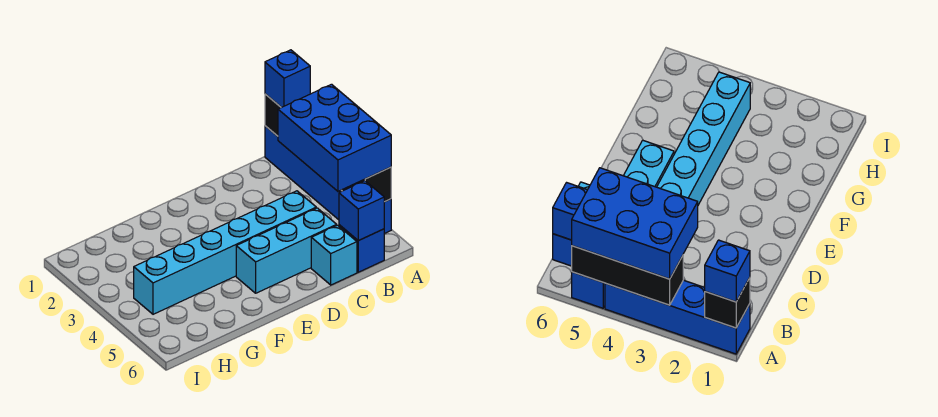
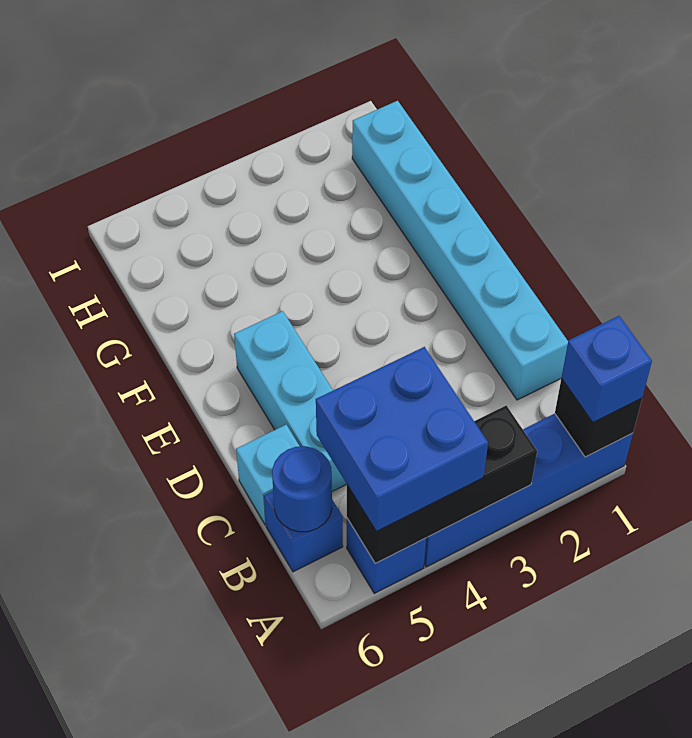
blue 2x3 brick [278,84,391,191] -> blue 2x2 brick [316,347,488,531]
blue 1x1 brick [339,181,384,241] -> blue 1x1 round brick [272,446,332,532]
cyan 1x6 brick [134,191,316,314] -> cyan 1x6 brick moved to [352,101,568,400]

